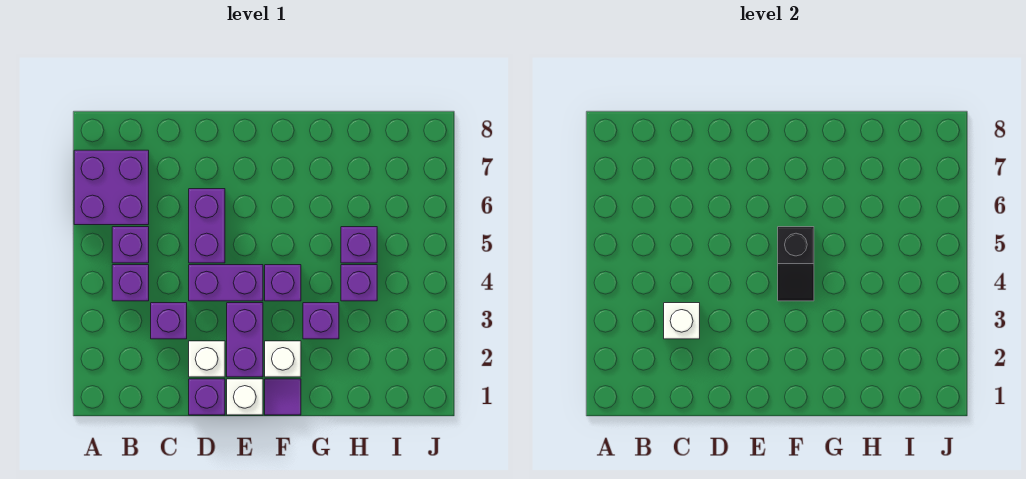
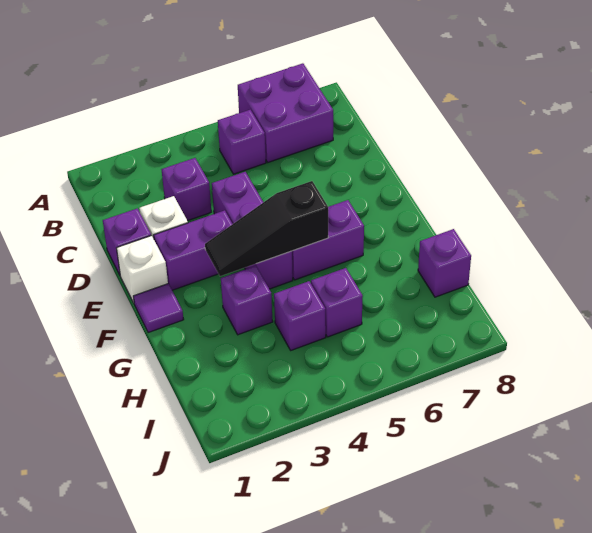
purple 1x1 brick [112,265,149,301] -> purple 1x1 brick moved to [418,229,471,297]
white 1x1 brick [664,303,700,339] -> none
purple 1x2 brick [189,189,225,263] -> purple 1x2 brick moved to [292,200,364,280]
white 1x1 brick [265,341,301,377] -> none
black 1x2 slope [778,227,814,301] -> black 1x3 slope [205,181,328,276]

